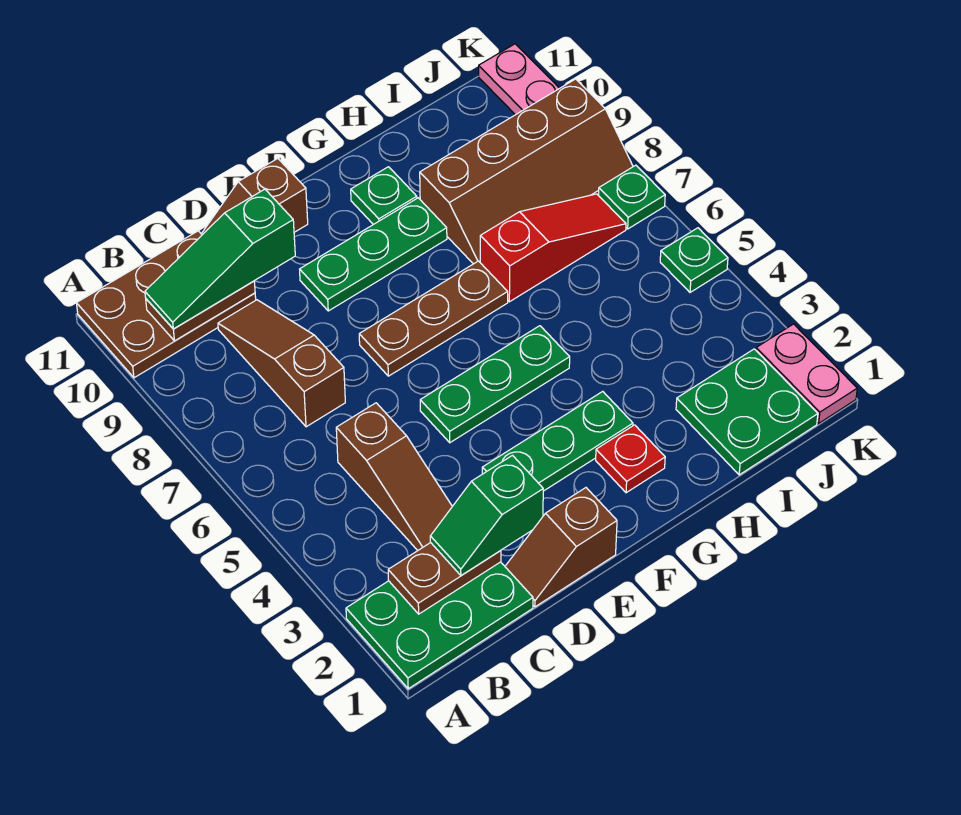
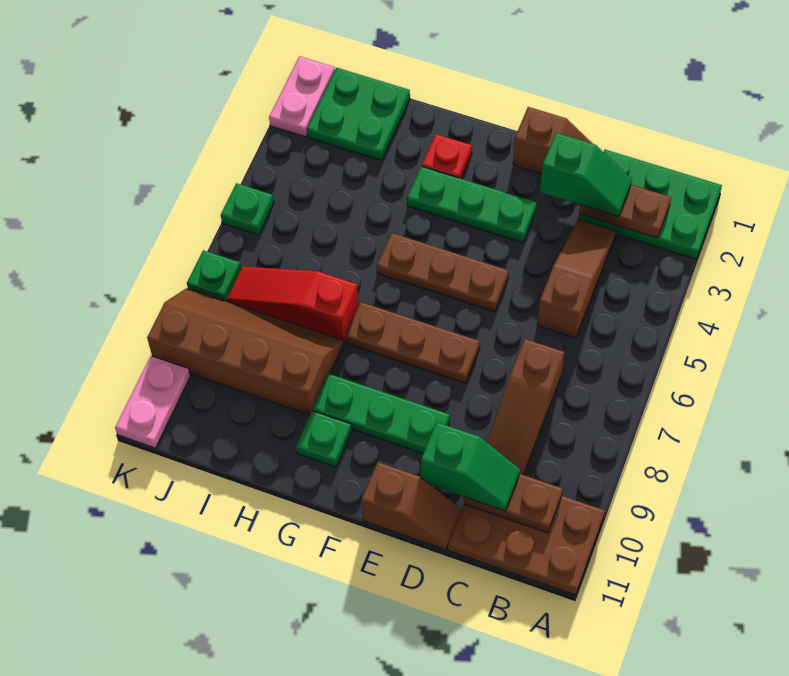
green 1x3 slope [145,189,295,329] -> green 1x2 slope [421,422,520,511]
green 1x3 plate [420,326,570,443] -> brown 1x3 plate [377,233,509,312]

